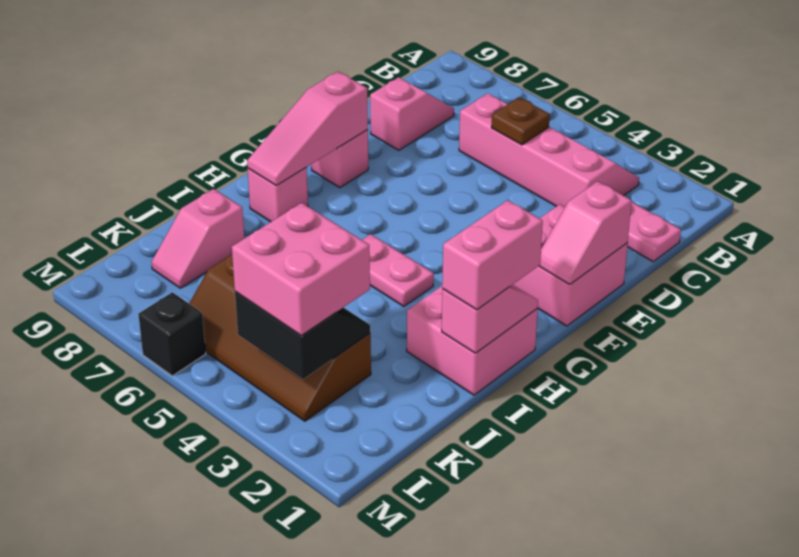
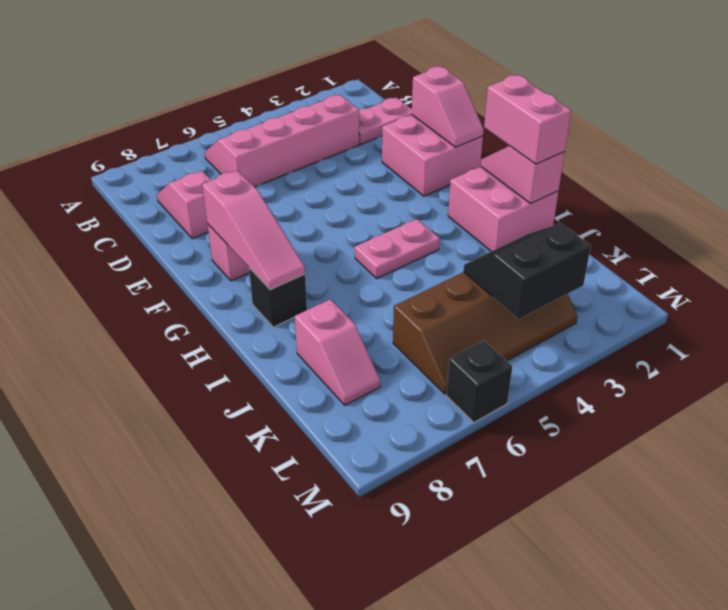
brown 1x1 plate [491,97,550,145] -> none
pink 1x1 brick [248,168,308,222] -> black 1x1 brick [249,268,307,327]
pink 2x2 brick [232,203,370,335] -> none

